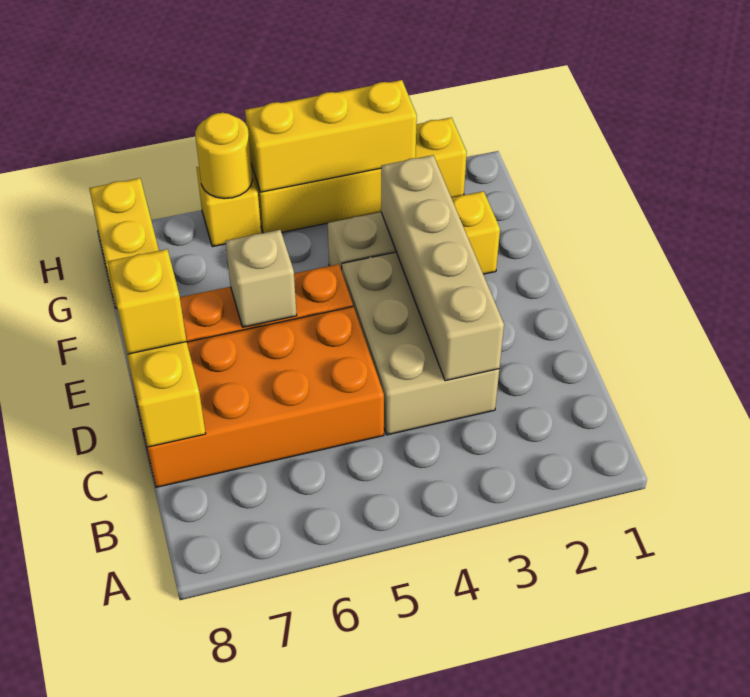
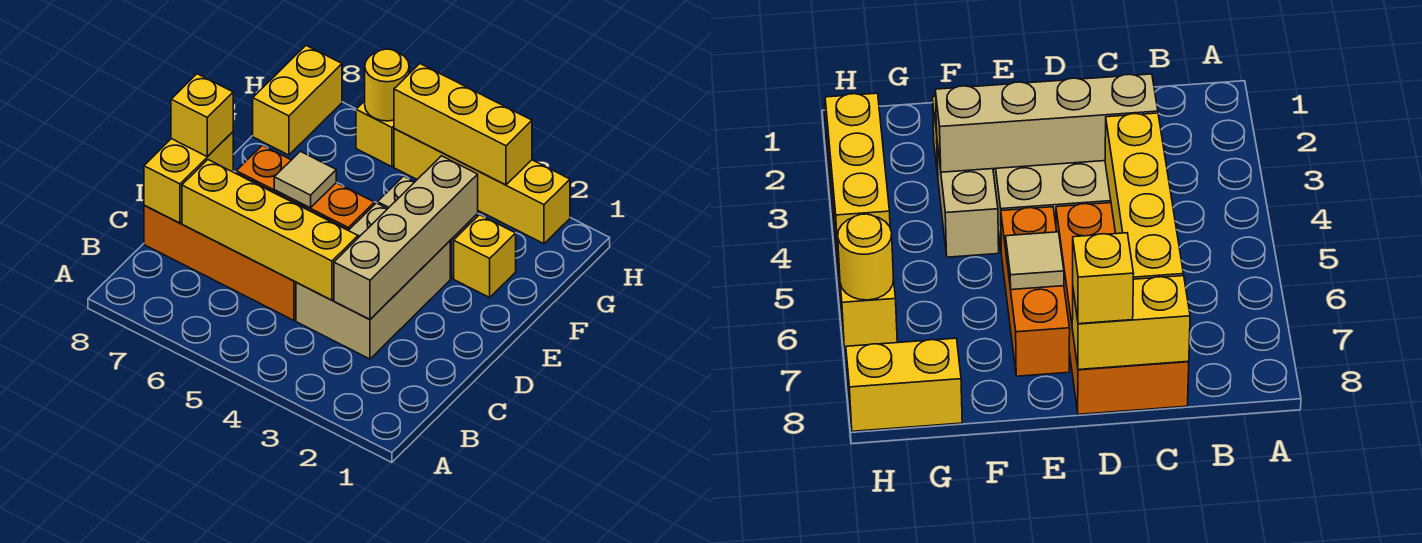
none -> yellow 1x4 brick [182,160,358,300]
tan 1x1 brick [225,230,297,327] -> tan 1x1 tile [274,151,336,208]

